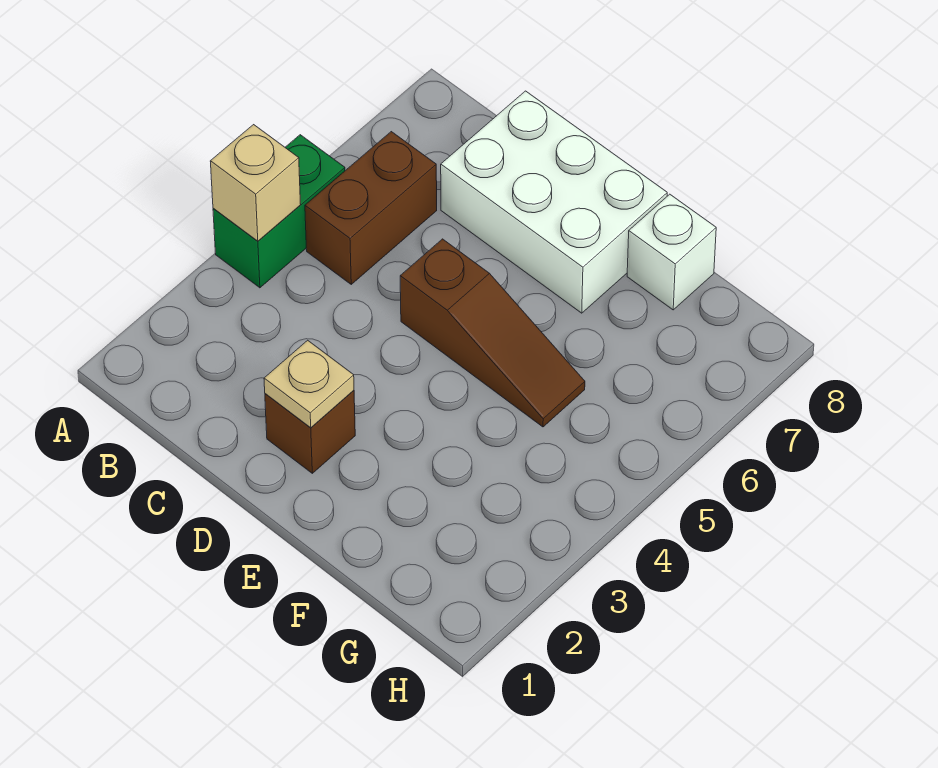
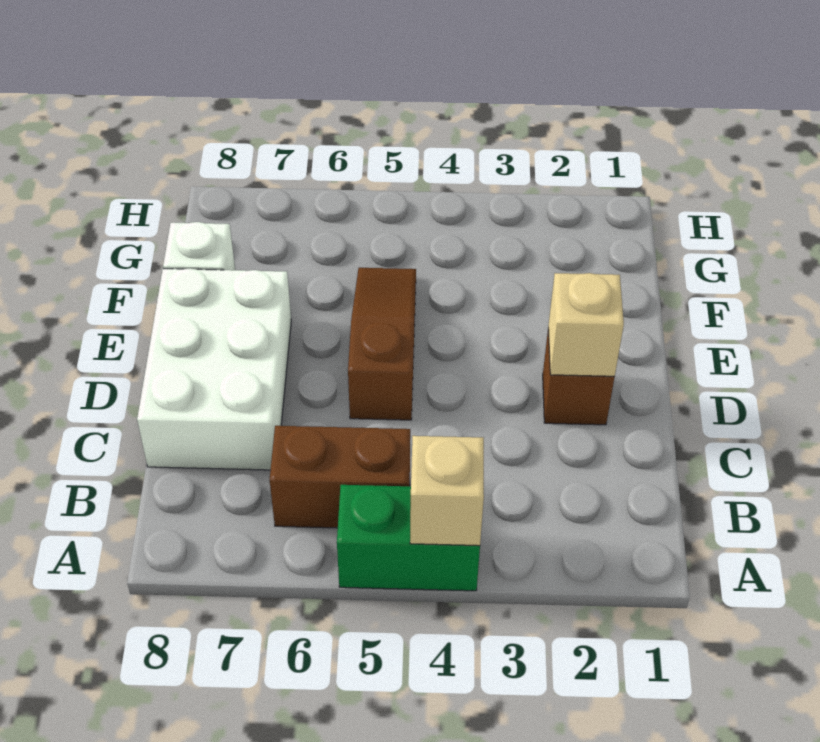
tan 1x1 plate [264,340,354,428] -> tan 1x1 brick [548,273,624,376]

